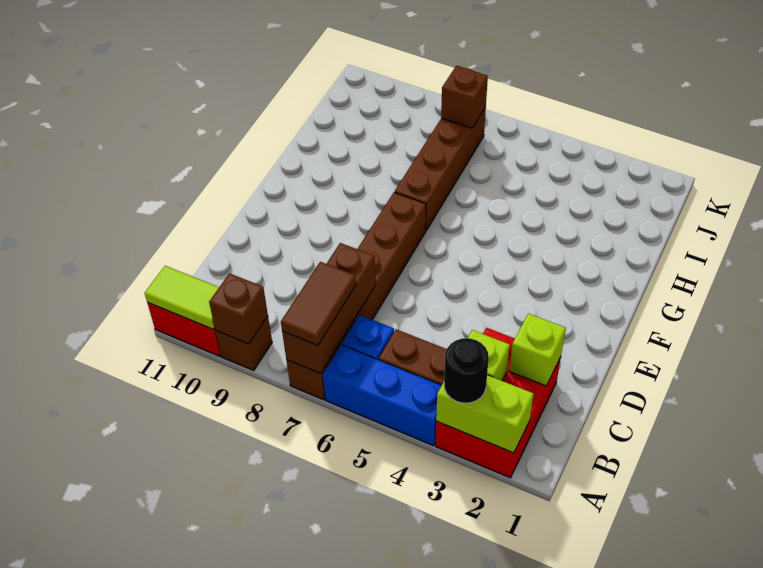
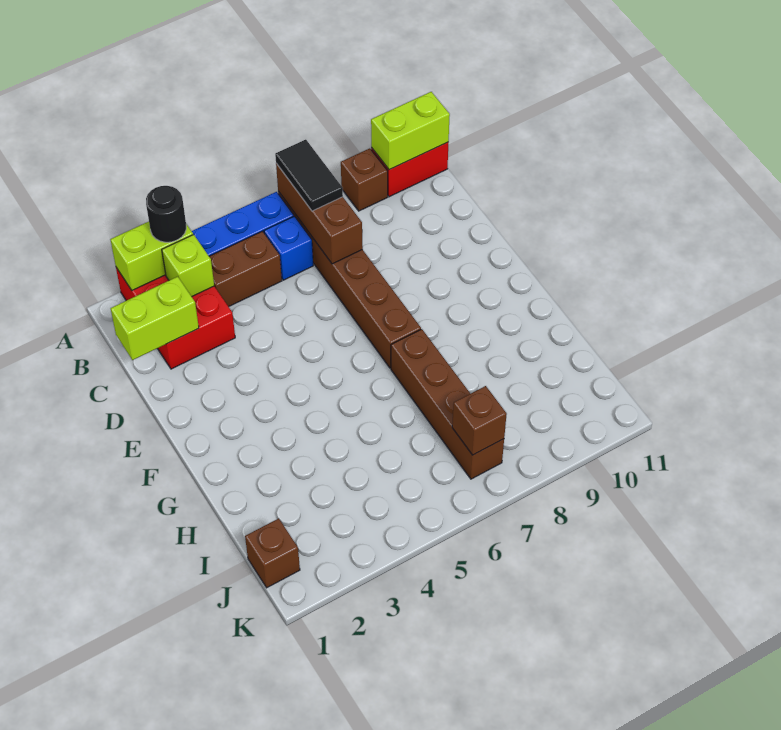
brown 1x2 tile [281,262,356,345] -> black 1x2 tile [275,140,343,211]
brown 1x1 brick [209,273,268,344] -> brown 1x1 brick moved to [245,518,300,588]
lime 1x2 tile [145,266,219,329] -> lime 1x2 brick [371,92,450,170]
lime 1x1 brick [509,314,566,386] -> lime 1x2 brick [111,277,199,360]

